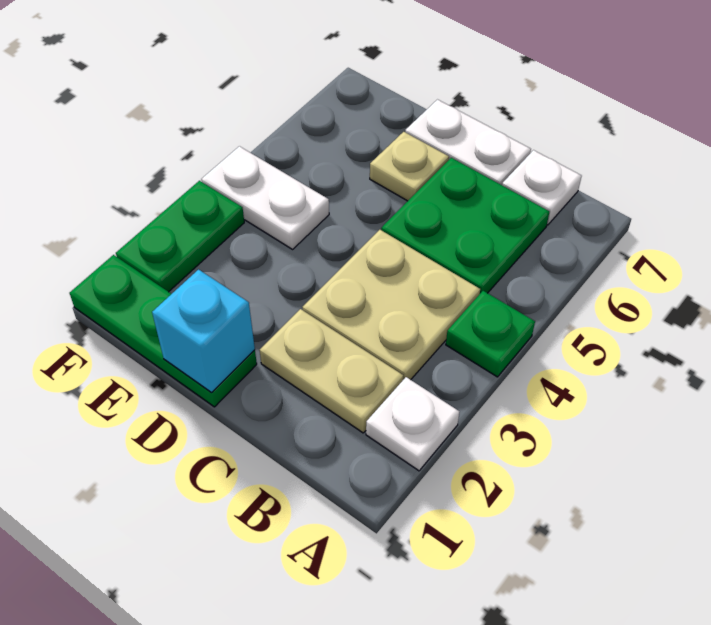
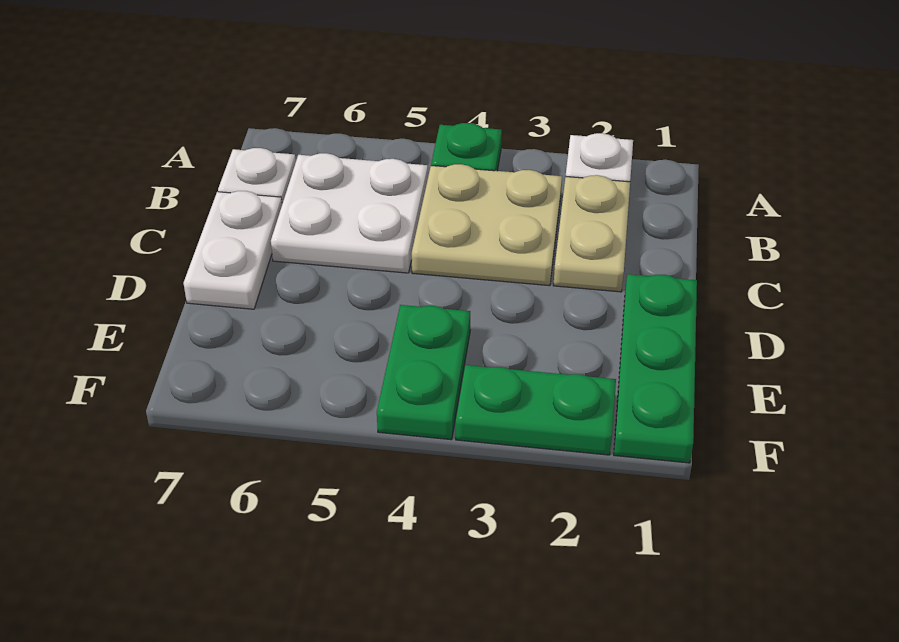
green 2x2 plate [381,158,549,293] -> white 2x2 plate [271,153,428,273]
cyan 1x1 brick [152,270,255,392] -> none
tan 1x1 plate [370,132,449,201] -> none
white 1x2 plate [201,146,329,249] -> green 1x2 plate [377,305,470,440]

